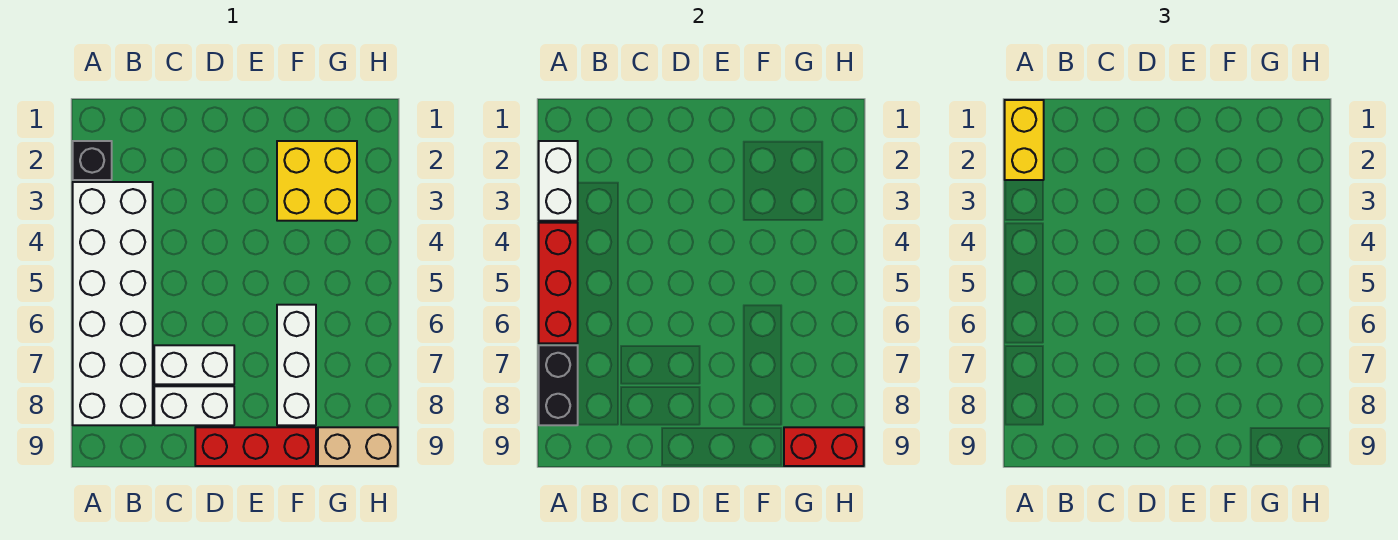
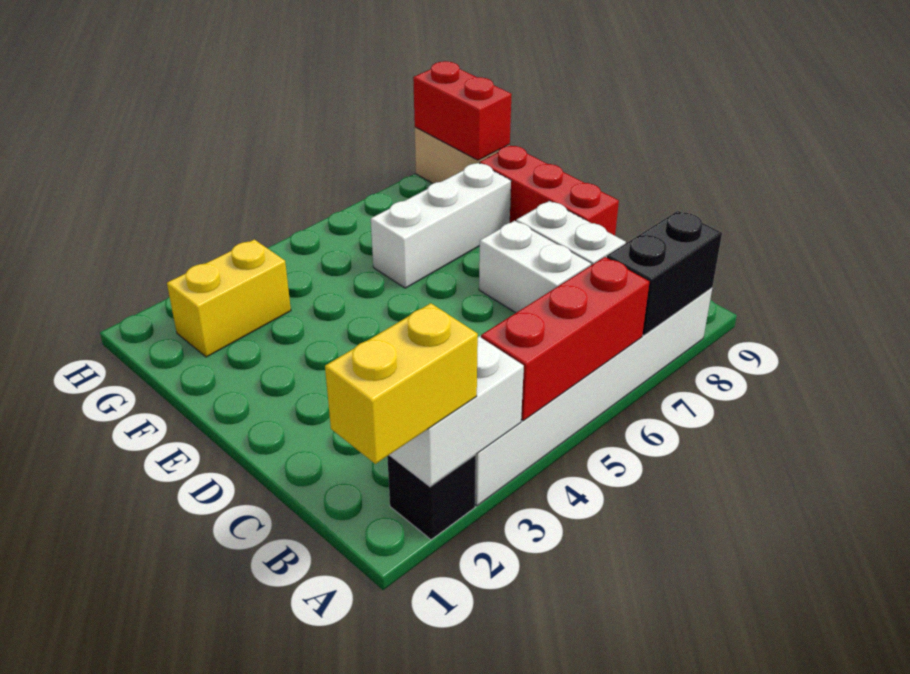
yellow 2x2 brick [277,141,357,221] -> yellow 1x2 brick [167,239,291,357]

